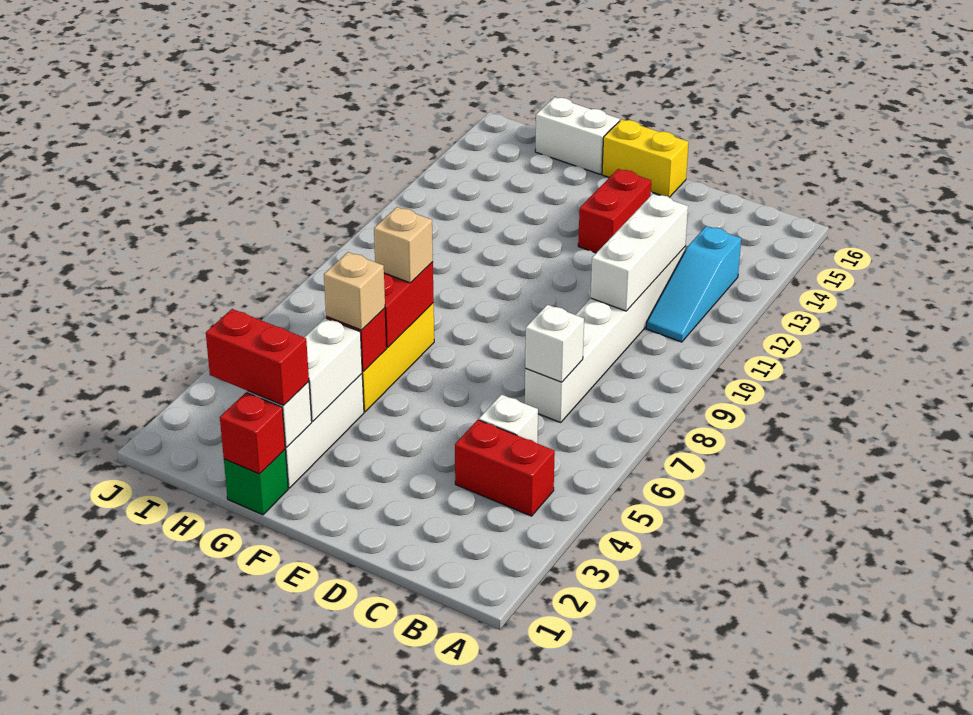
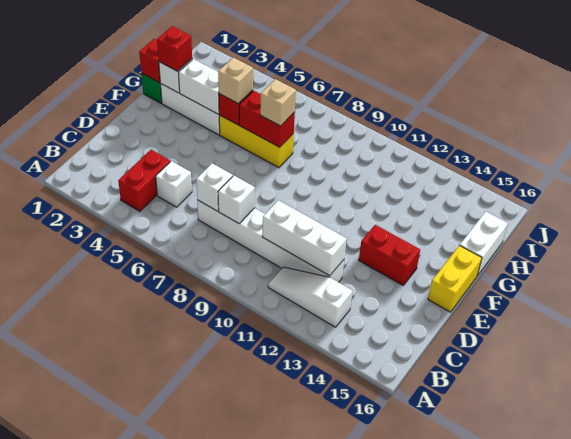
cyan 1x3 slope [646,226,741,342] -> white 1x3 slope [268,267,352,327]
none -> white 1x1 brick [218,176,255,224]
red 1x2 brick [206,309,309,406] -> red 1x1 brick [157,26,192,71]

